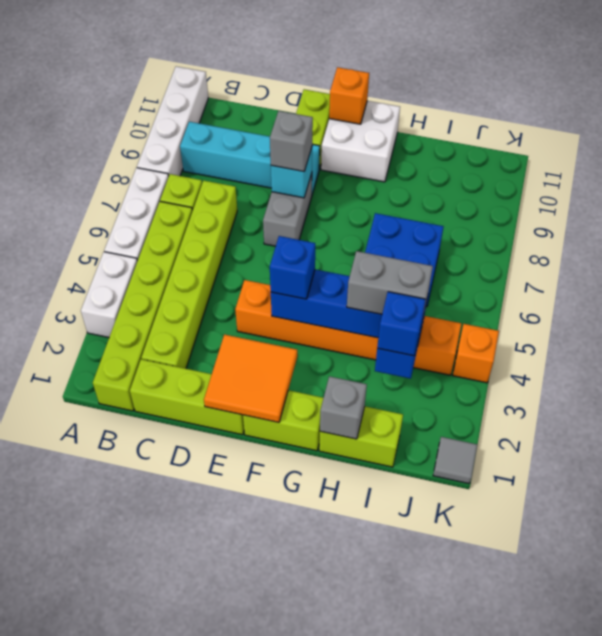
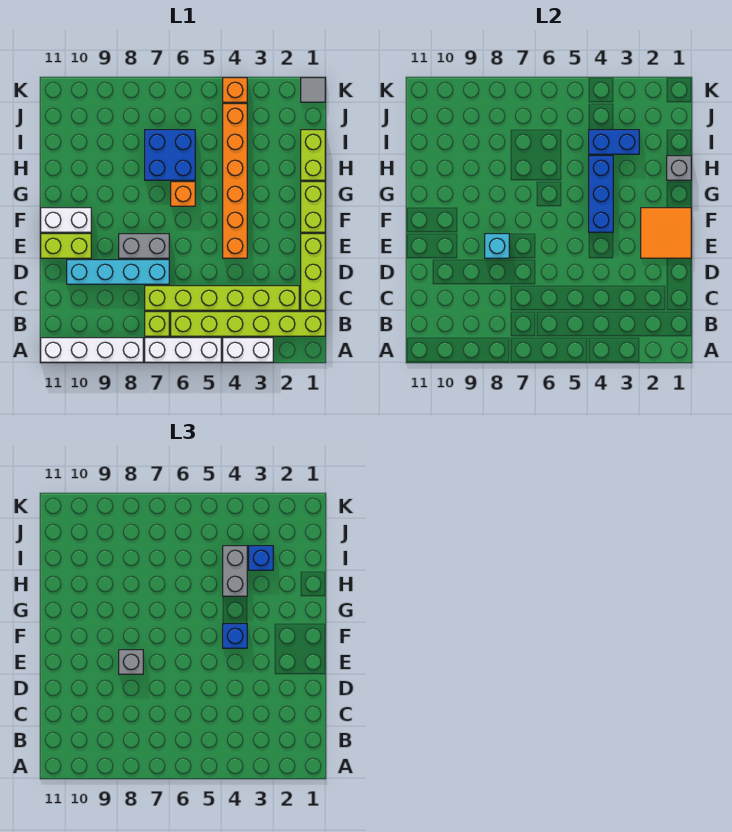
cyan 1x4 brick [180,122,320,194] -> cyan 1x4 brick turned to [67,260,169,284]
white 2x2 brick [321,101,400,182] -> white 1x2 brick [41,208,91,232]
orange 1x1 brick [329,67,369,124] -> orange 1x1 brick moved to [171,182,195,206]

